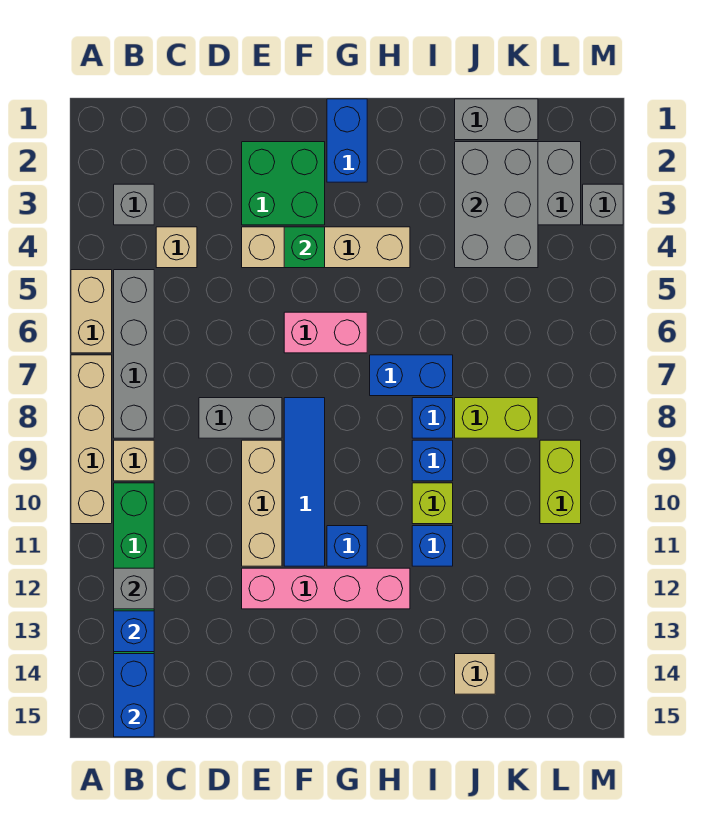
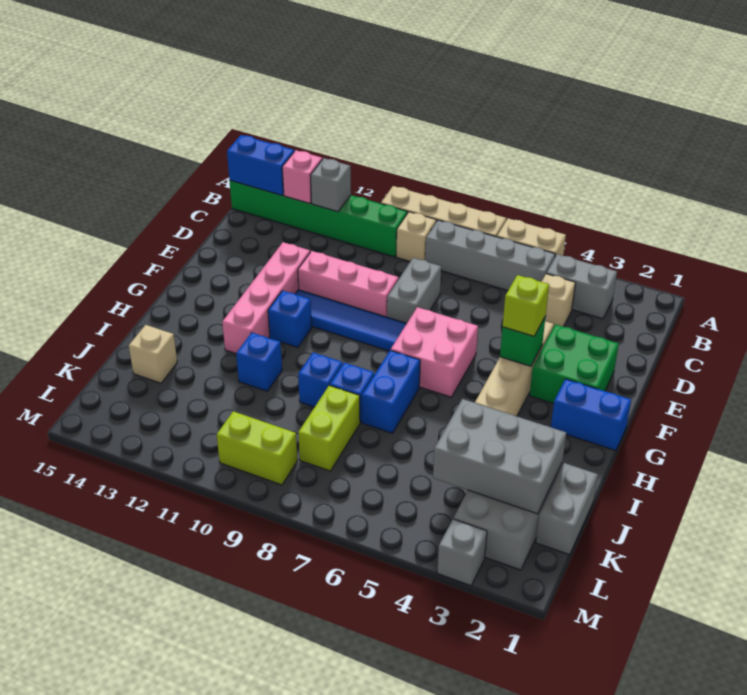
grey 1x1 brick [114,184,154,225] -> grey 1x2 brick [546,254,617,319]
blue 1x1 brick [114,611,154,652] -> pink 1x1 brick [282,150,322,204]
tan 1x3 brick [242,440,282,566] -> pink 1x3 brick [298,251,398,317]
pink 1x2 brick [284,312,367,353] -> pink 2x2 brick [391,307,478,397]
lime 1x1 brick [412,483,453,524] -> lime 1x1 brick moved to [503,275,549,336]

